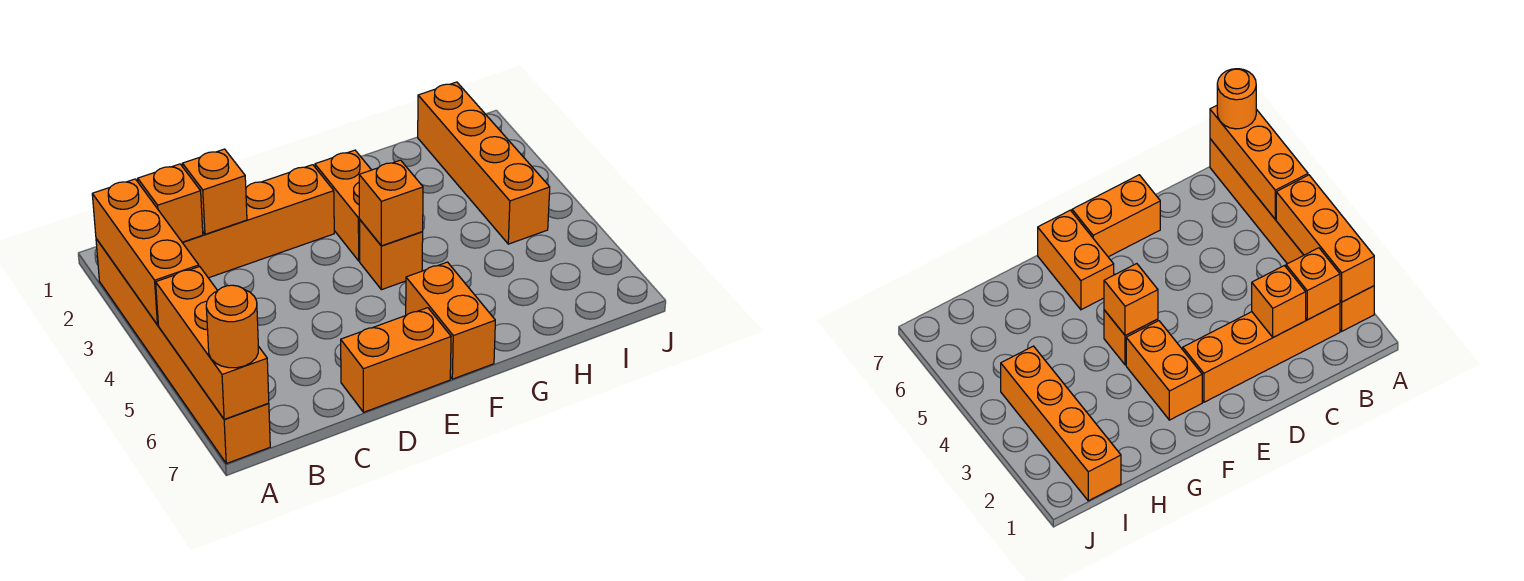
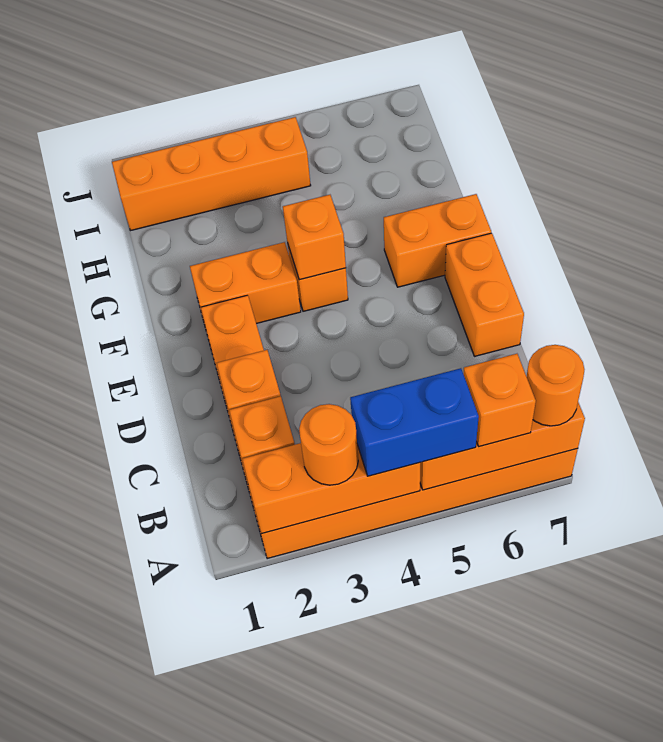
none -> orange 1x1 round brick [299,404,358,485]
none -> blue 1x2 brick [350,368,479,476]
none -> orange 1x1 brick [463,354,536,447]

